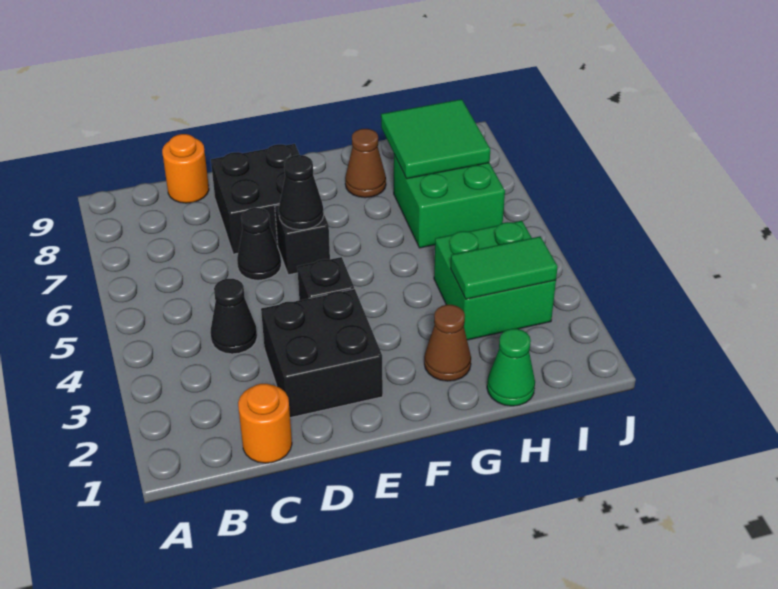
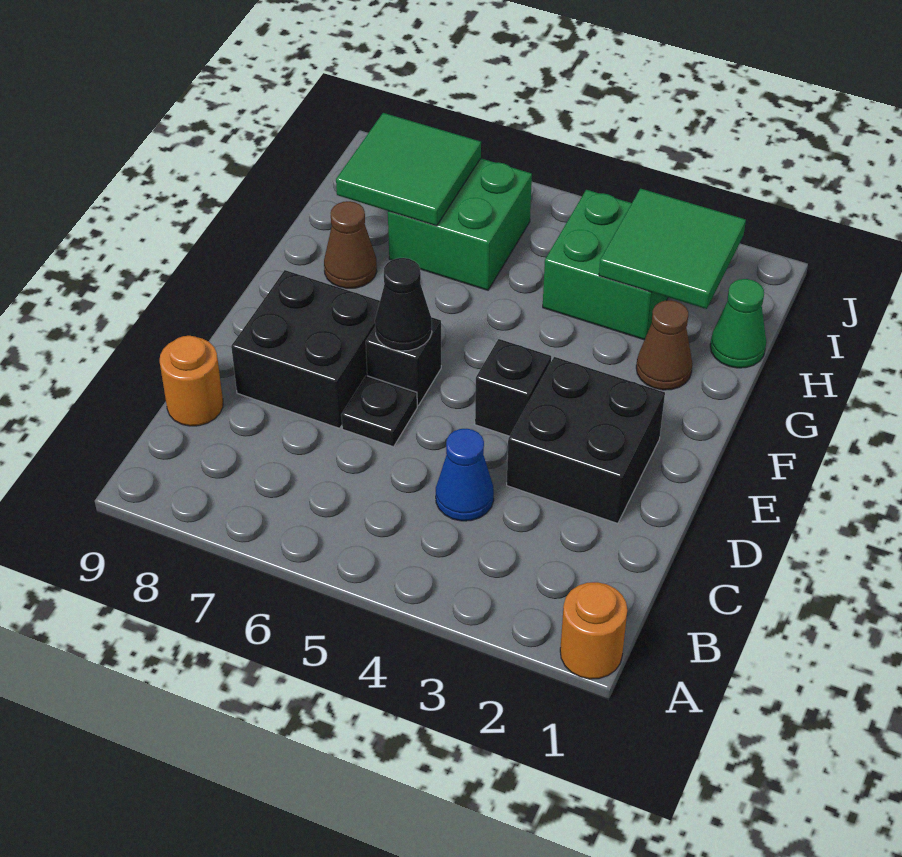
orange 1x1 round brick [238,384,292,463] -> orange 1x1 round brick moved to [560,582,627,679]
black 1x1 cone [211,279,257,354] -> blue 1x1 cone [436,429,494,521]
black 1x1 cone [237,208,281,280] -> black 1x1 plate [341,376,417,447]
green 1x2 tile [451,236,558,299] -> green 2x2 tile [599,189,746,309]

